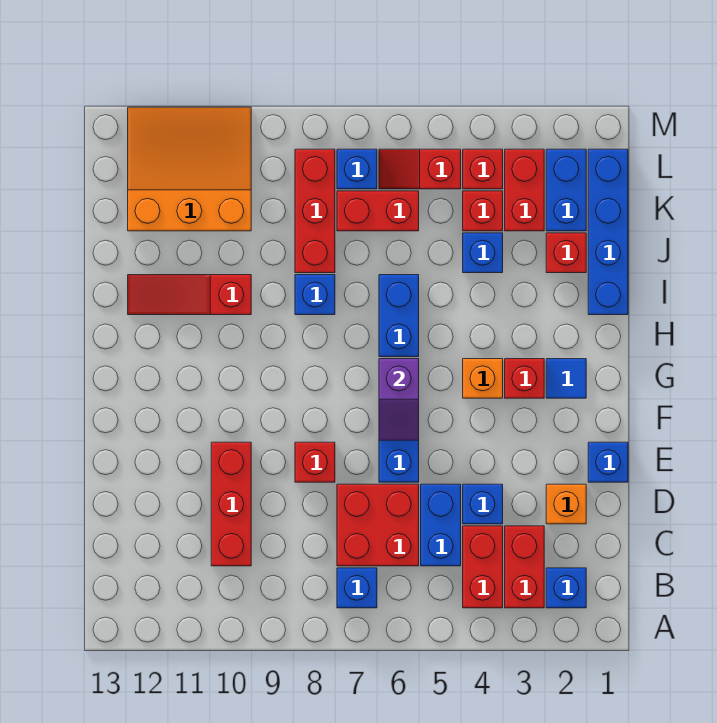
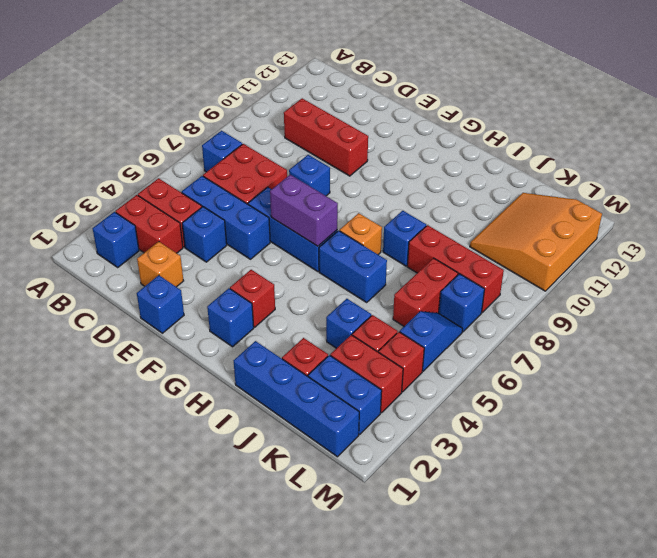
blue 1x2 brick [421,484,461,566] -> blue 1x3 brick [182,176,270,259]
red 1x1 brick [295,442,335,482] -> blue 1x1 brick [289,155,330,196]
purple 1x2 slope [379,359,419,440] -> purple 1x2 brick [270,175,338,246]
blue 1x1 tile [546,359,586,398] -> blue 1x1 brick [207,288,254,347]
orange 1x1 brick [463,359,503,398] -> orange 1x1 brick moved to [340,213,382,254]
red 1x3 slope [128,275,251,315] -> none
orange 3x3 slope [128,107,251,231] -> orange 3x3 slope turned to [470,193,602,291]
red 1x2 slope [379,149,461,189] -> blue 1x2 slope [400,311,463,371]

